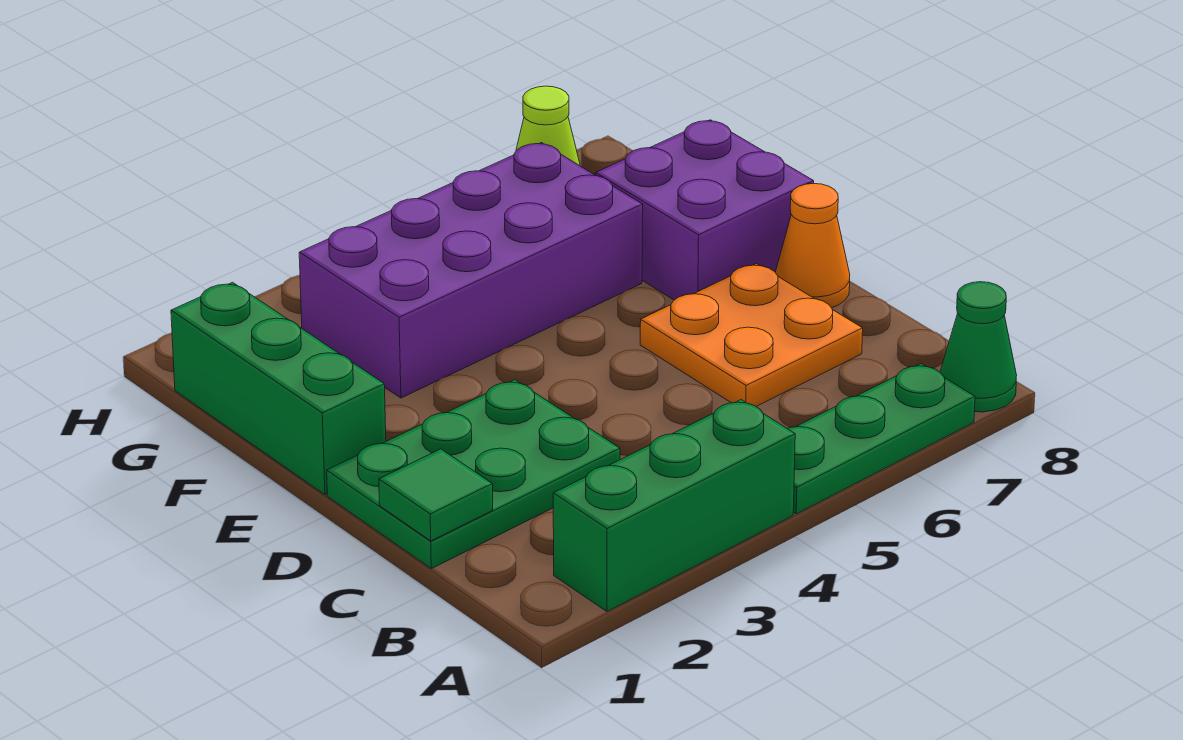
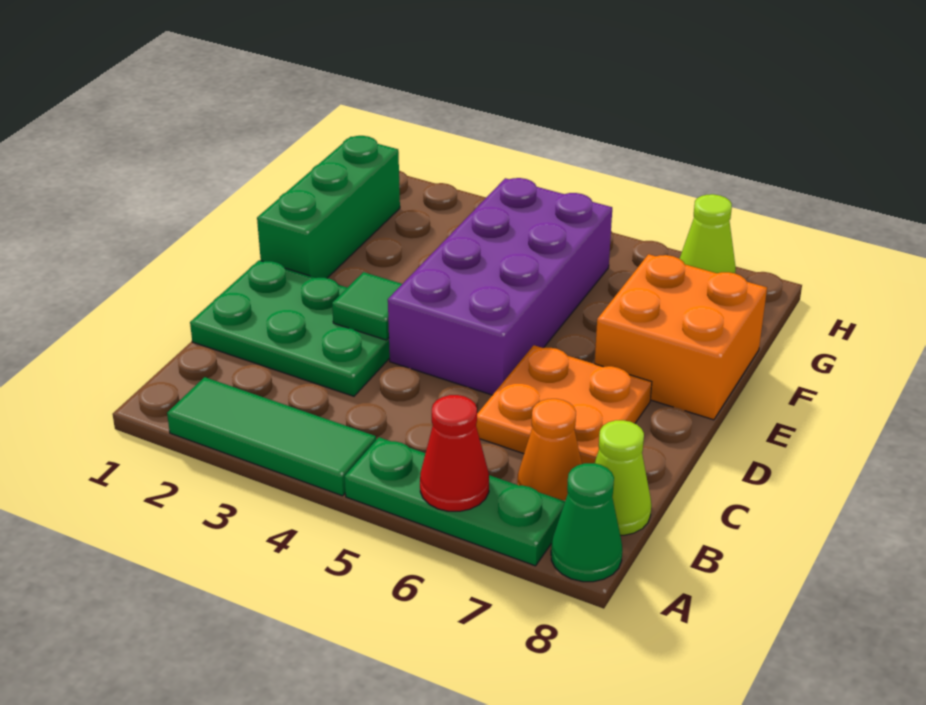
green 1x3 brick [553,400,795,611] -> green 1x3 tile [167,377,376,496]
none -> red 1x1 cone [420,395,489,511]
none -> lime 1x1 cone [594,420,651,535]
green 1x1 tile [379,449,493,541] -> green 1x1 tile moved to [332,272,402,340]
orange 1x1 cone [775,183,850,308] -> orange 1x1 cone moved to [517,399,582,501]
purple 2x2 brick [596,120,814,300] -> orange 2x2 brick [595,254,767,420]
purple 2x4 brick [299,143,643,398] -> purple 2x4 brick turned to [388,178,612,395]

